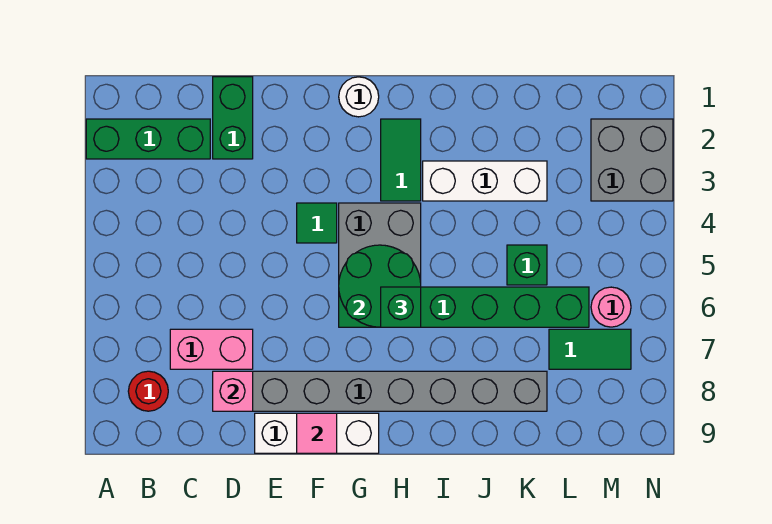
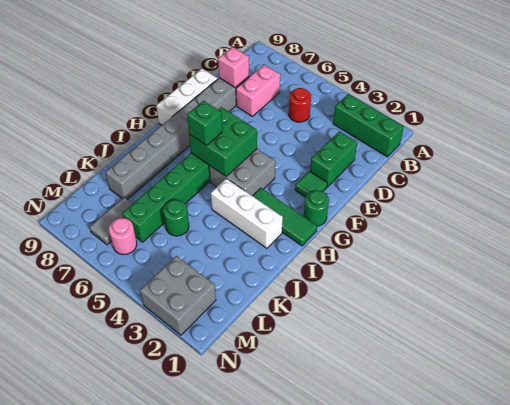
green 1x3 brick [86,119,210,159] -> green 1x3 brick turned to [333,94,404,157]
red 1x1 round brick [128,371,168,411] -> red 1x1 round brick moved to [289,88,311,122]
green 1x2 brick [213,77,253,159] -> green 1x2 brick turned to [310,131,357,187]
green 1x1 tile [297,203,337,243] -> green 1x1 tile moved to [295,171,327,197]
pink 1x1 tile [297,413,337,453] -> none
white 1x1 round brick [339,77,379,117] -> green 1x1 round brick [304,190,329,226]
green 2x2 round brick [339,245,421,327] -> green 2x2 brick [189,107,257,176]
green 1x2 tile [381,119,421,201] -> green 1x3 tile [253,188,317,246]
white 1x3 brick [423,161,547,201] -> white 1x3 brick turned to [211,178,283,248]
green 1x1 brick [507,245,547,285] -> green 1x1 round brick [163,200,189,236]
green 1x2 tile [549,329,631,369] -> grey 1x2 tile [90,197,133,245]

